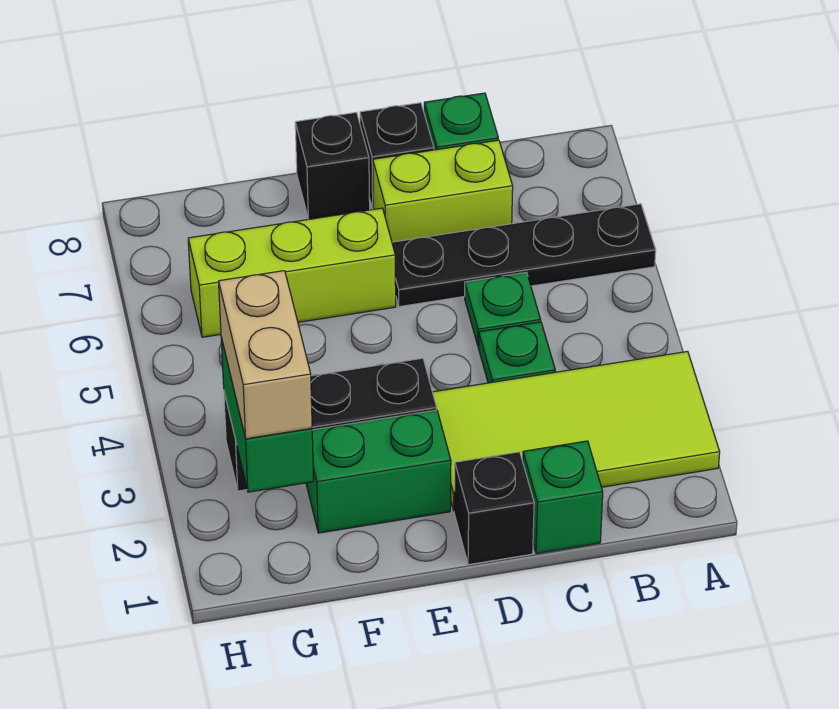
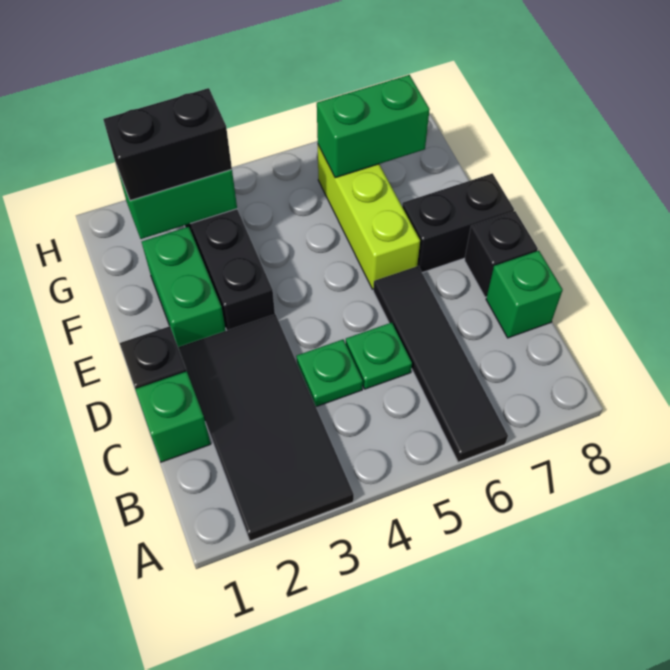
lime 2x4 tile [433,351,720,510] -> black 2x4 tile [178,314,354,541]
black 1x4 plate [392,204,656,307] -> black 1x4 tile [373,266,508,462]
lime 1x2 brick [373,140,513,242] -> none
black 1x1 brick [295,112,370,219] -> black 1x2 brick [402,173,514,273]
tan 1x2 brick [219,271,312,439] -> black 1x2 brick [103,88,232,201]
none -> green 1x2 brick [317,75,430,178]

